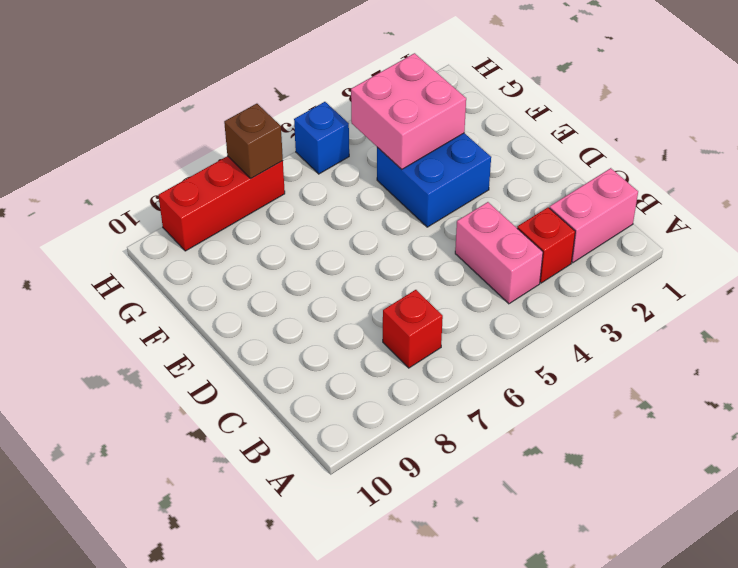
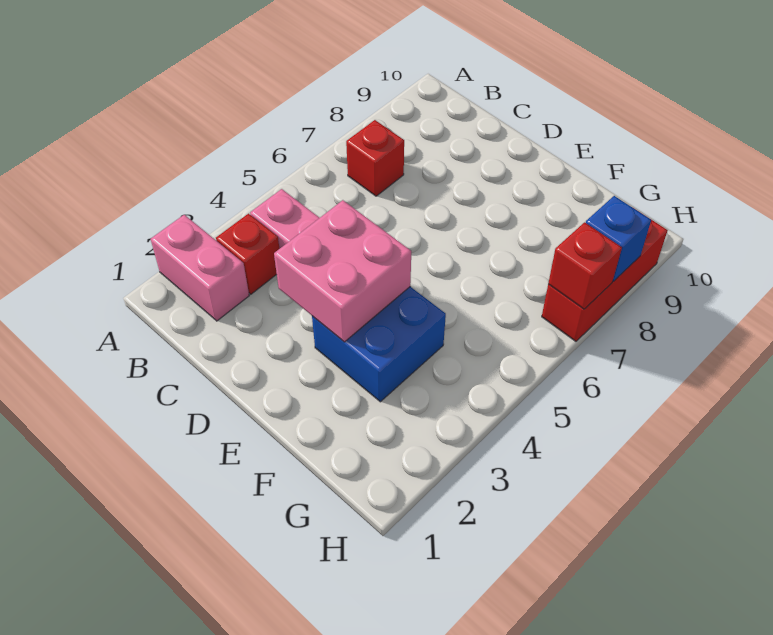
pink 1x2 brick [549,168,638,263] -> pink 1x2 brick turned to [151,215,249,321]
pink 2x2 brick [351,53,466,169] -> pink 2x2 brick moved to [274,200,411,342]
blue 1x1 brick [294,102,349,174] -> blue 1x1 brick moved to [586,196,651,281]
brown 1x1 brick [224,104,283,178] -> red 1x1 brick [548,222,622,309]

